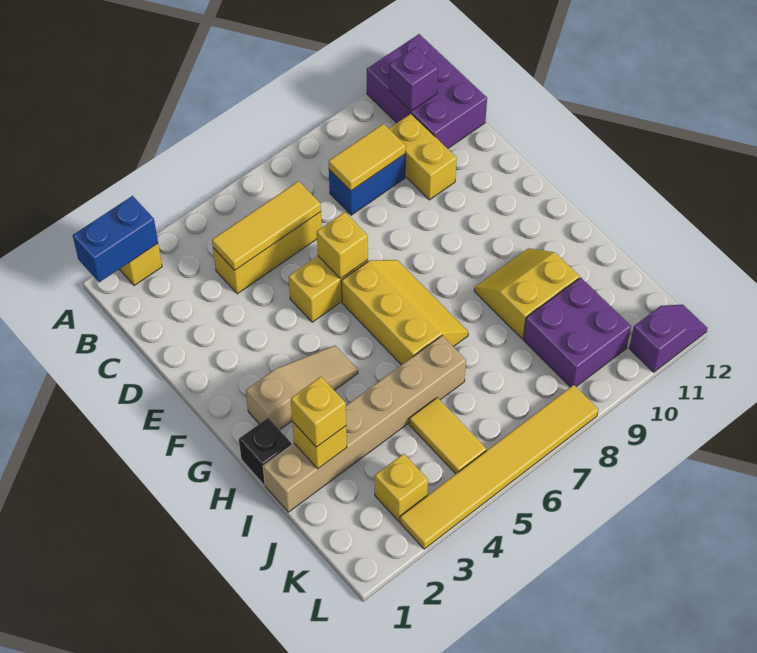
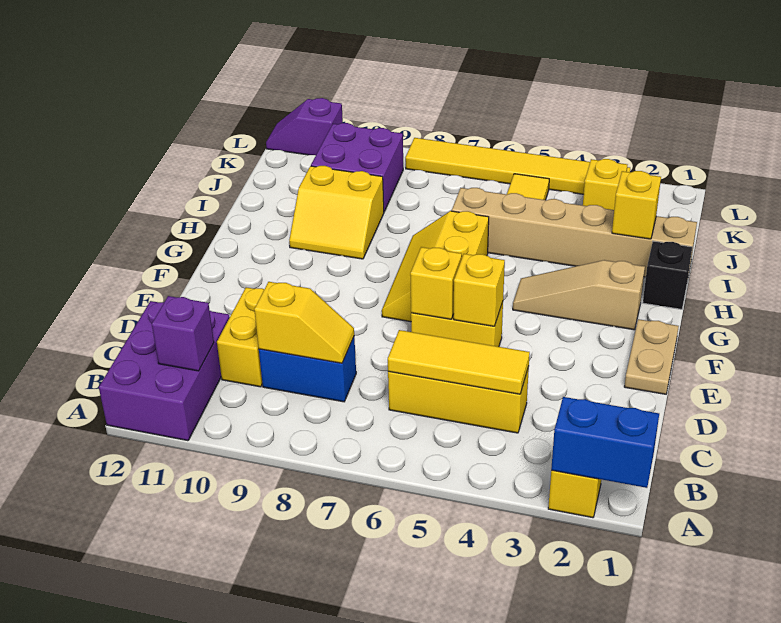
yellow 1x2 tile [329,124,406,191] -> yellow 1x2 slope [254,282,354,363]
none -> tan 1x2 plate [624,319,679,394]
yellow 1x1 brick [291,377,346,447] -> yellow 1x1 brick moved to [454,254,505,326]

